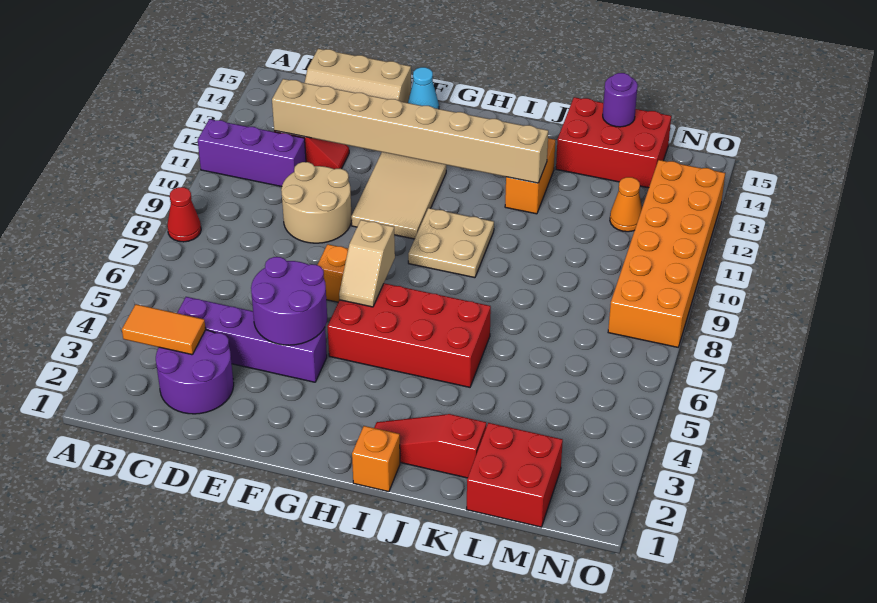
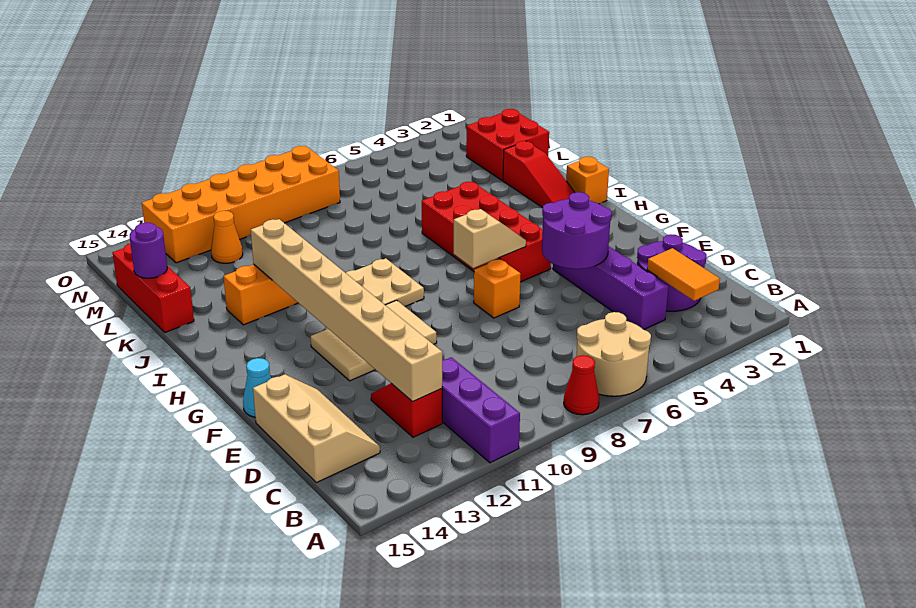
tan 2x2 round brick [281,162,352,243] -> tan 2x2 round brick moved to [577,312,651,396]
red 2x3 brick [556,97,671,188] -> red 1x3 brick [113,244,194,332]

